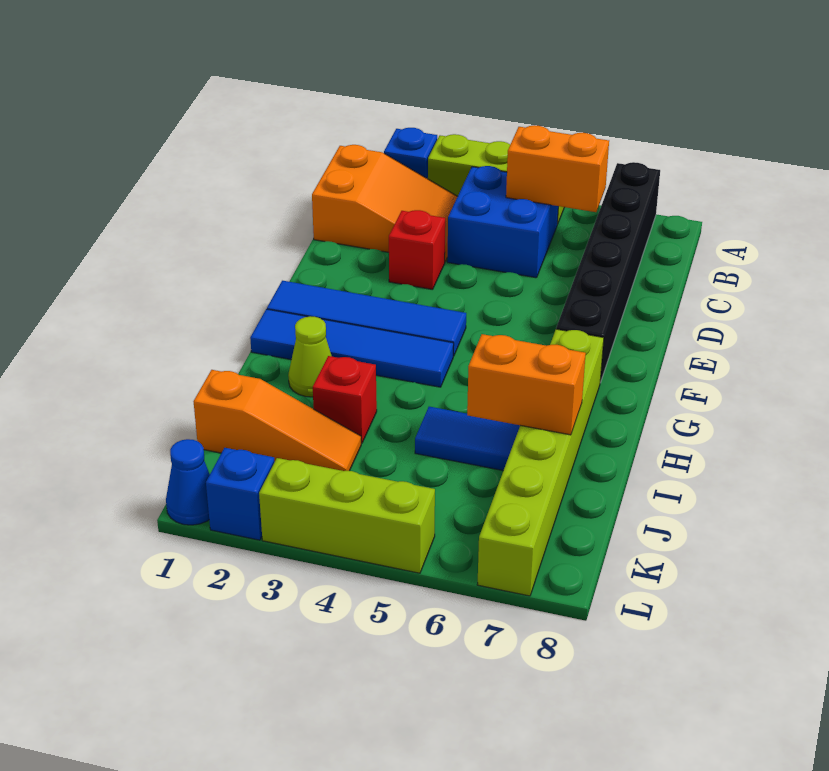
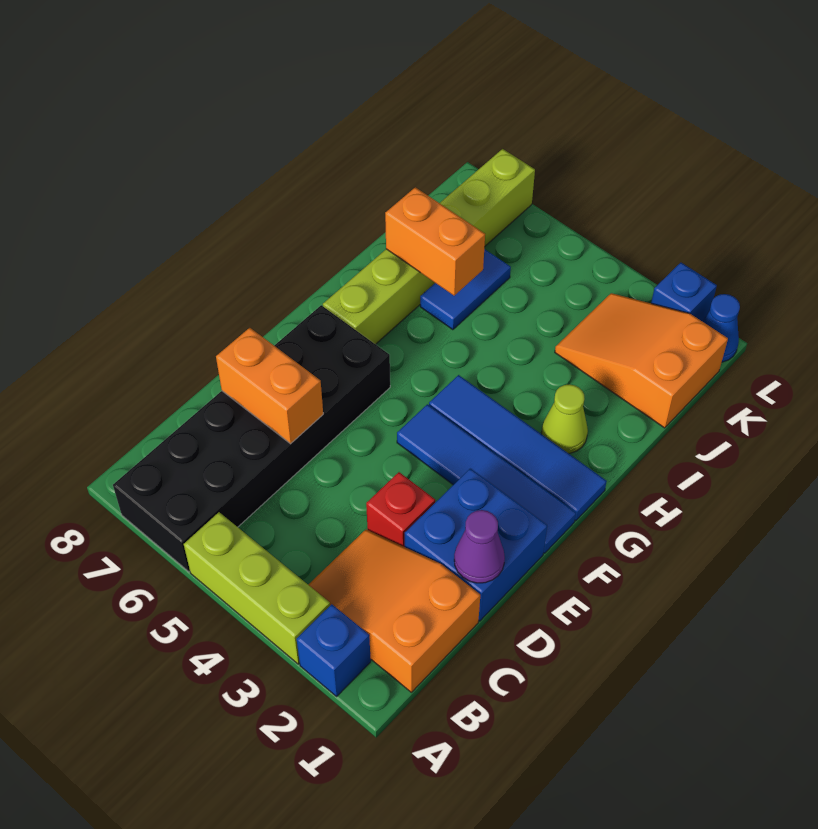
black 1x6 brick [556,162,660,383] -> black 2x6 brick [113,305,390,572]
blue 2x2 brick [447,166,559,278] -> blue 2x2 brick moved to [405,469,547,621]
orange 1x2 brick [506,125,609,212] -> orange 1x2 brick moved to [216,328,323,444]
none -> purple 1x1 cone [454,510,505,583]
red 1x1 brick [313,356,377,443] -> none
blue 1x2 tile [415,407,520,471] -> blue 1x2 tile turned to [420,249,511,330]
orange 1x3 slope [194,370,361,471] -> orange 2x3 slope [555,293,728,428]
lime 1x3 brick [259,458,435,573] -> none

